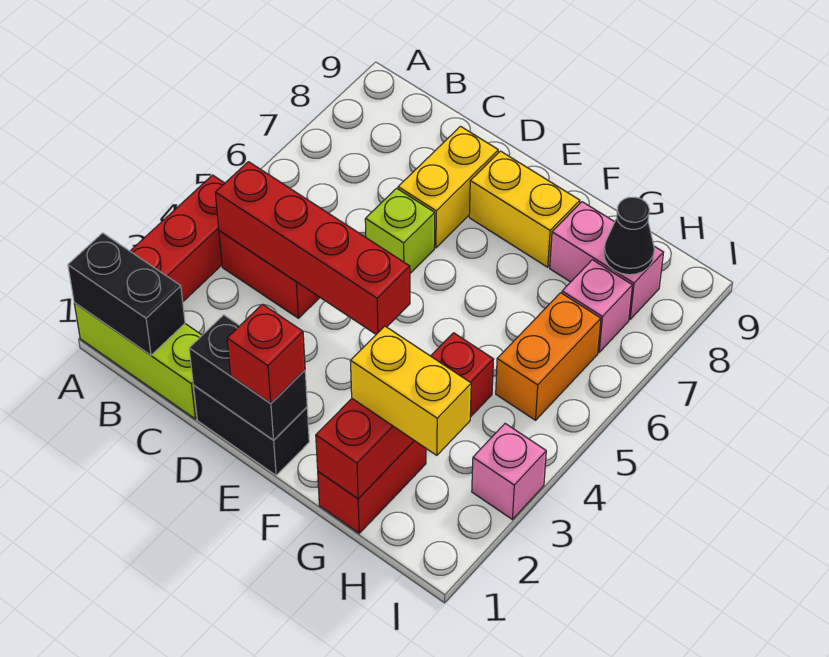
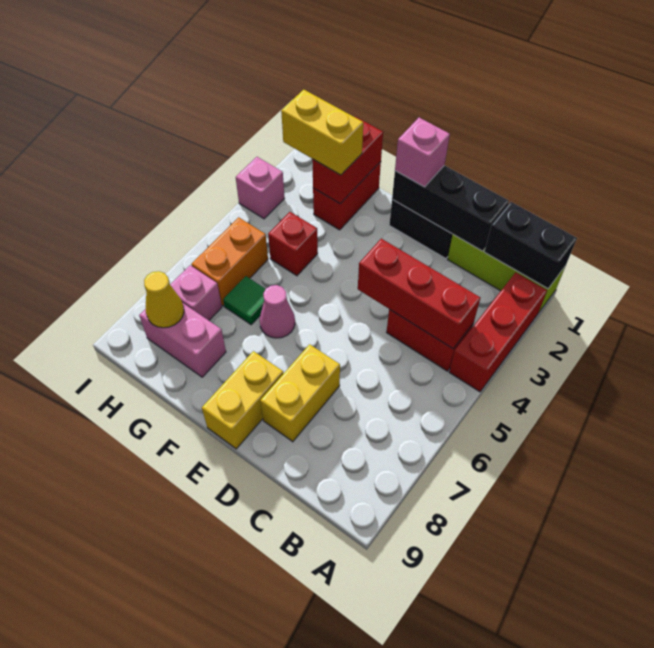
red 1x4 brick [215,162,410,334] -> red 1x3 brick [358,239,480,349]
black 1x2 brick [189,315,307,440] -> black 1x3 brick [392,165,509,251]
lime 1x1 brick [365,188,435,273] -> none
red 1x1 brick [227,304,305,404] -> pink 1x1 brick [395,118,450,187]
yellow 1x2 brick [469,151,580,267] -> yellow 1x2 brick turned to [202,351,283,449]
none -> pink 1x1 cone [260,285,295,338]
none -> green 1x1 tile [223,276,265,325]
black 1x1 cone [604,197,654,275] -> yellow 1x1 cone [144,271,184,328]

